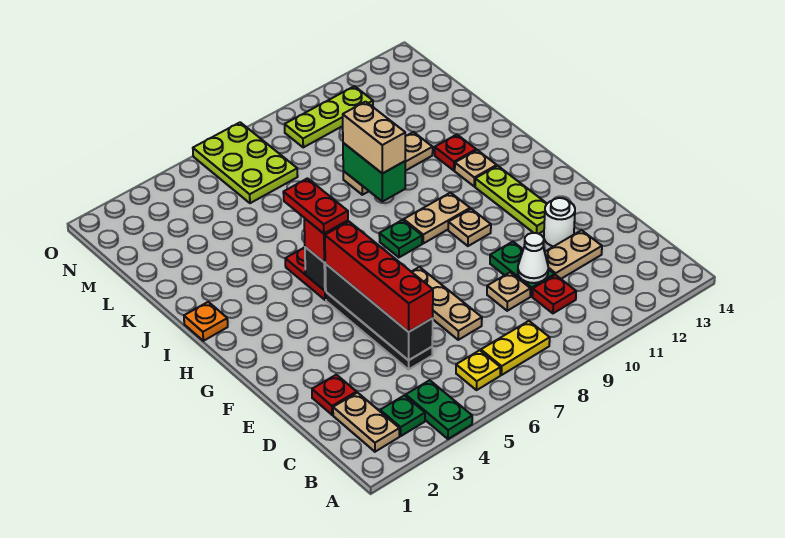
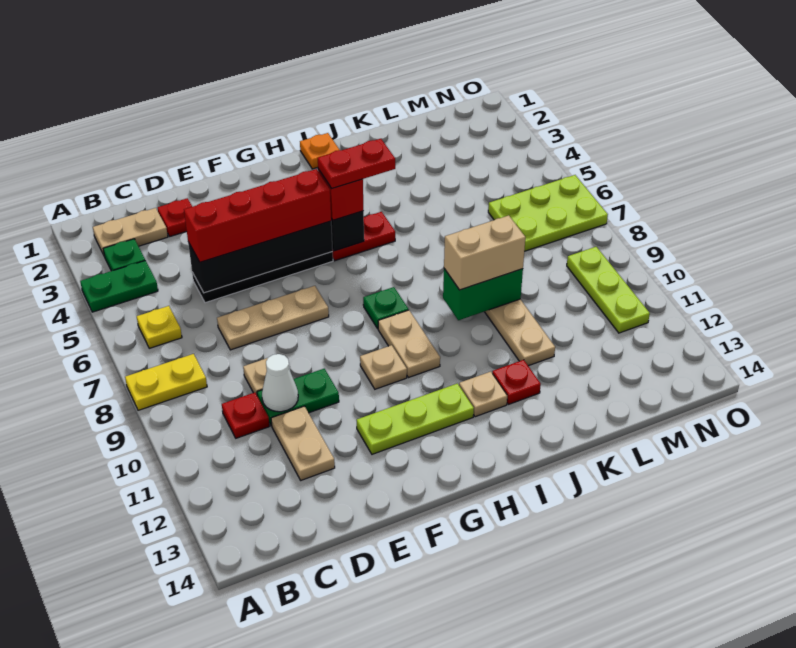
yellow 1x2 plate [481,321,550,375] -> yellow 1x2 plate turned to [125,354,207,410]
white 1x1 round brick [544,198,575,246] -> none

